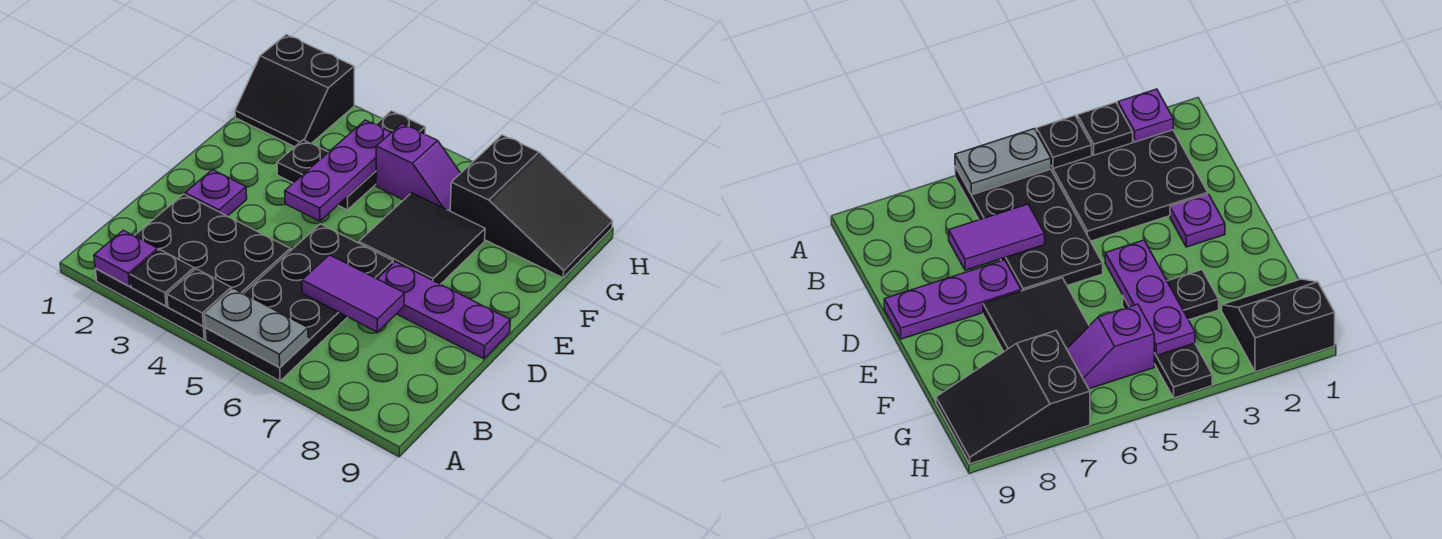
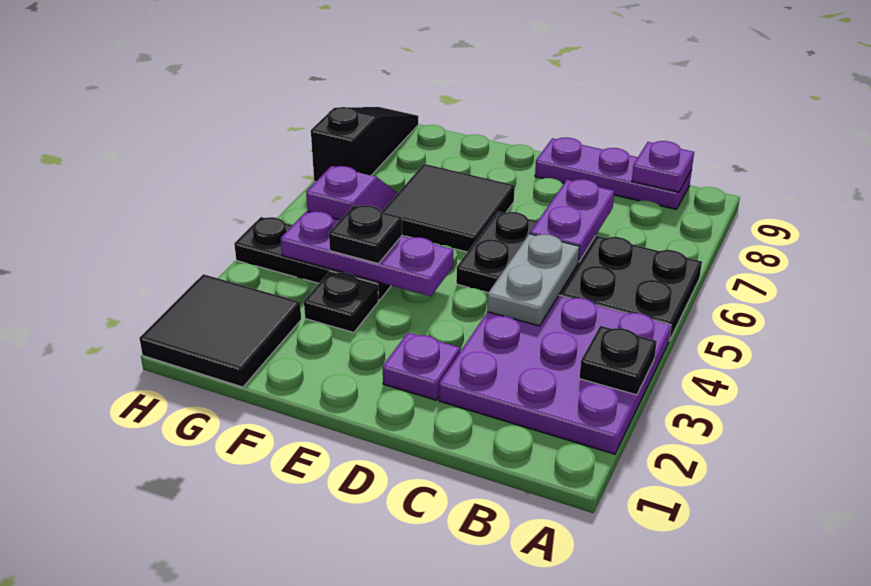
black 3x3 plate [95,194,290,340] -> purple 3x3 plate [439,295,671,454]
purple 1x1 plate [94,230,158,286] -> purple 1x1 plate moved to [632,141,694,192]
black 1x1 plate [167,269,232,326] -> black 1x1 plate moved to [329,205,402,263]
grey 1x2 plate [204,288,308,368] -> grey 1x2 plate moved to [487,234,579,326]
purple 1x2 tile [302,255,404,332] -> purple 1x2 plate [530,179,614,262]
purple 1x3 plate [377,262,511,359] -> purple 1x3 plate turned to [535,138,692,209]
black 2x2 slope [235,35,354,147] -> black 2x2 tile [140,274,301,387]
black 2x3 slope [450,135,613,278] -> black 1x3 slope [311,107,418,182]

